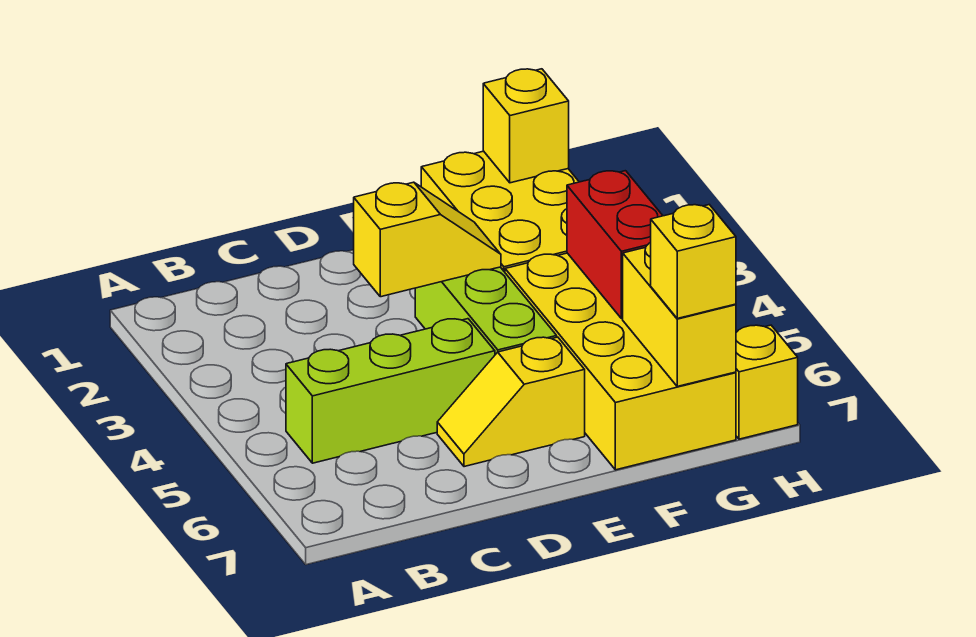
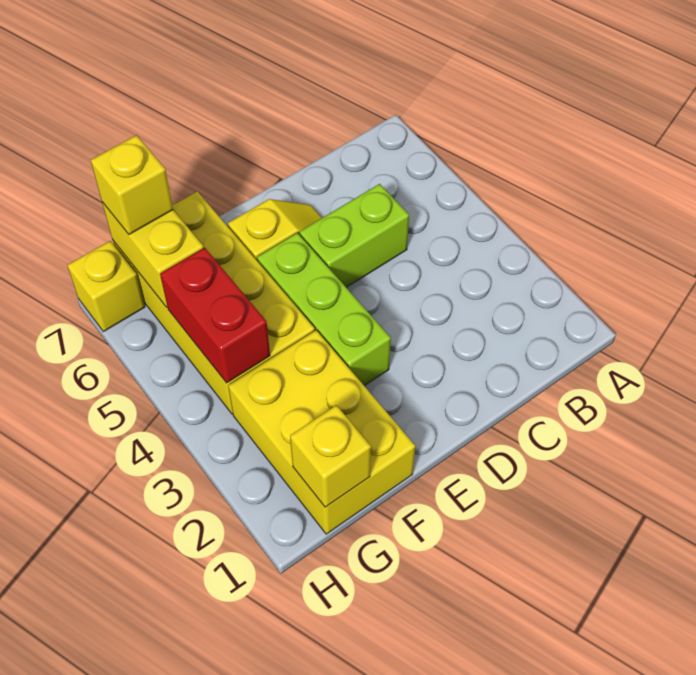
lime 1x3 brick [286,319,495,463] -> lime 1x2 brick [300,184,409,287]
yellow 1x2 slope [354,182,501,297] -> none

